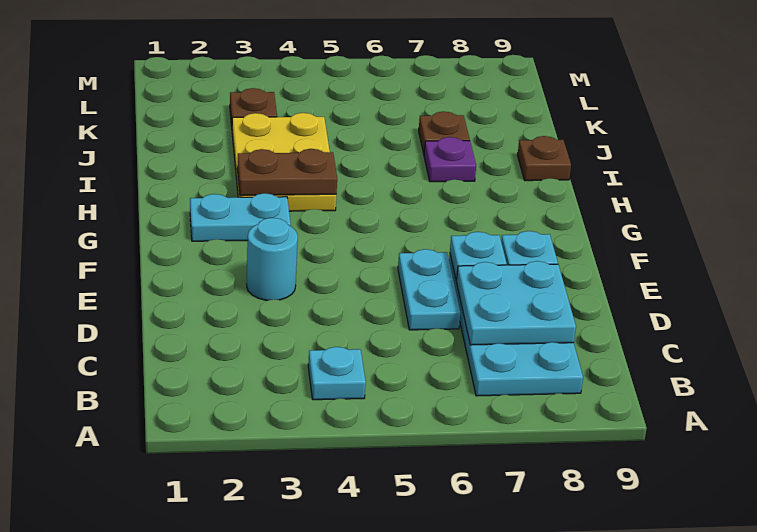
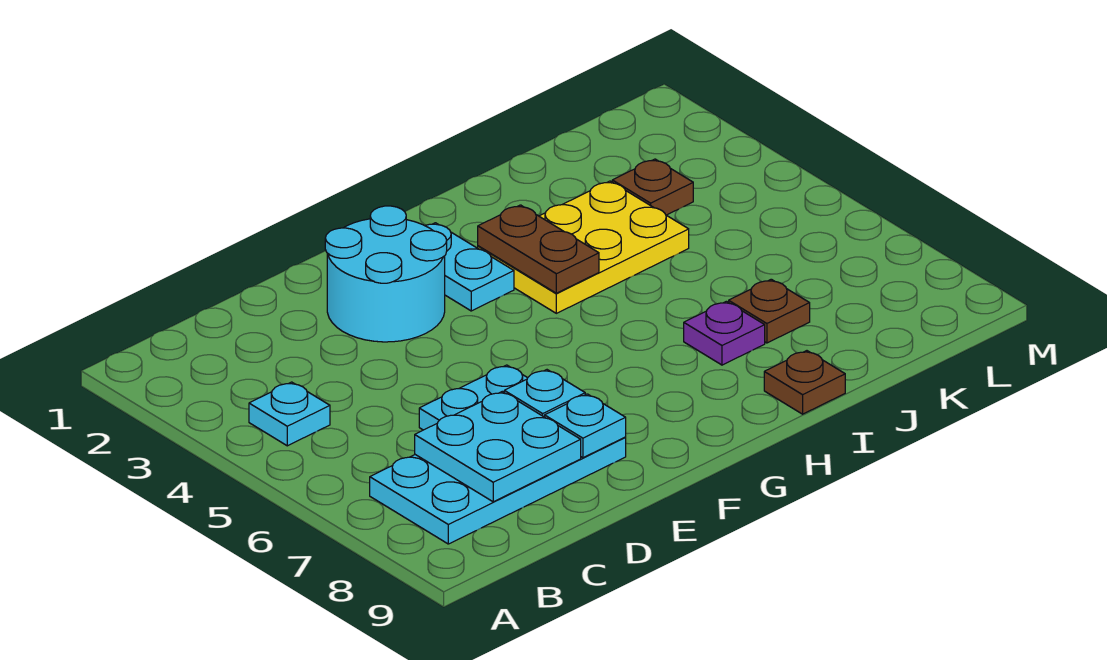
cyan 1x1 round brick [247,218,298,300] -> cyan 2x2 round brick [325,206,447,342]

